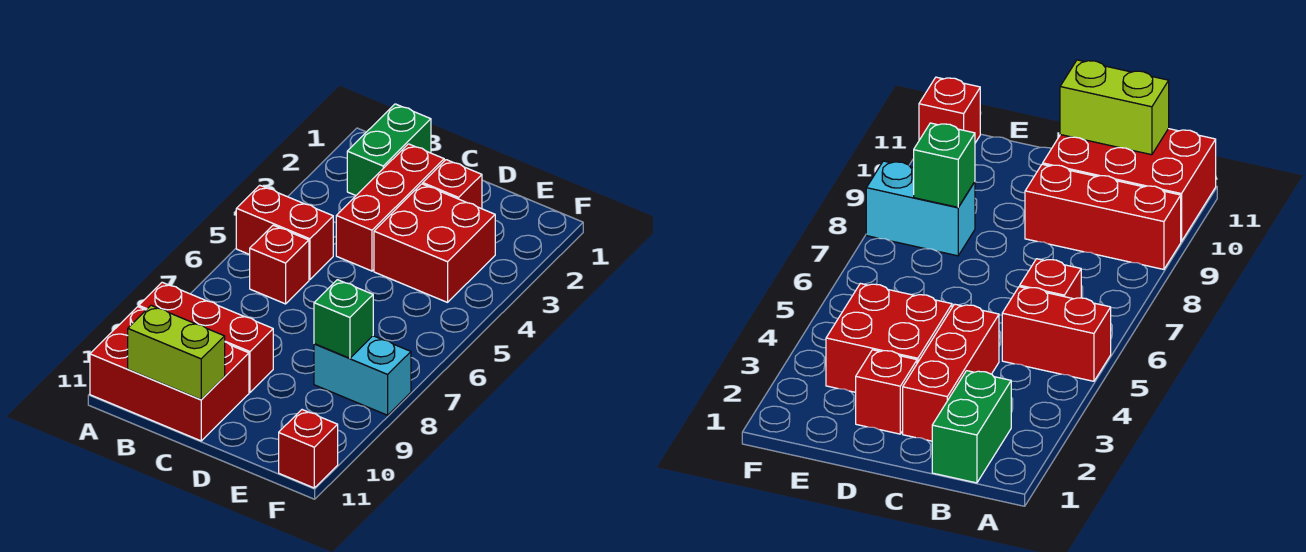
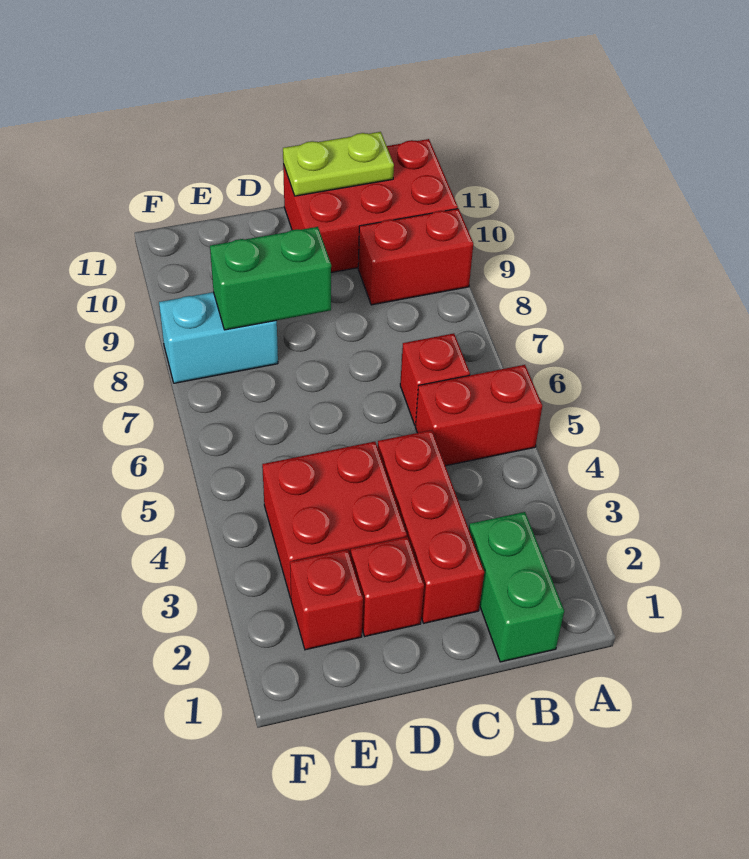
red 1x3 brick [139,282,273,392] -> red 1x2 brick [358,209,473,305]
lime 1x2 brick [128,305,225,400] -> lime 1x2 plate [283,132,394,196]
green 1x1 brick [314,280,373,358] -> green 1x2 brick [210,227,331,330]
red 1x1 brick [279,410,338,488] -> red 1x1 brick moved to [290,549,363,650]

